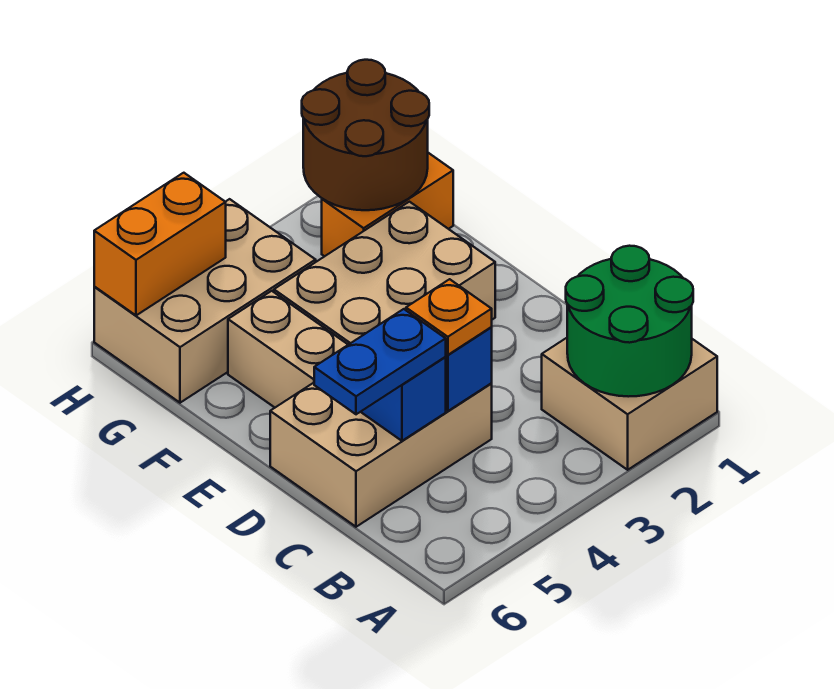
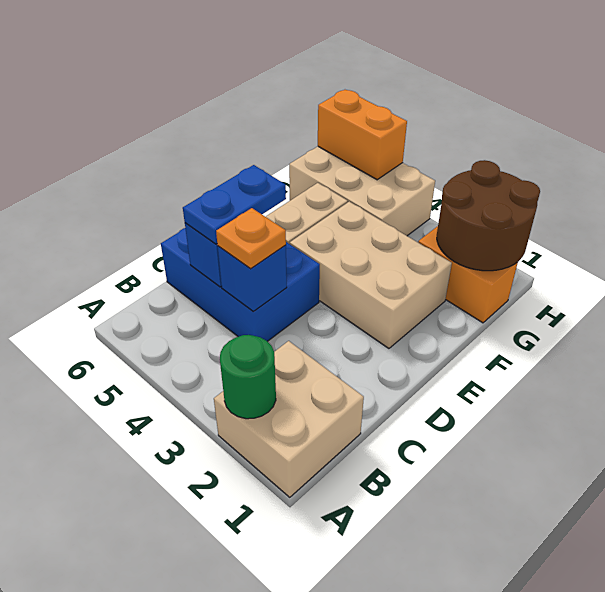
green 2x2 round brick [566,246,693,397] -> green 1x1 round brick [220,335,276,419]
tan 2x3 brick [270,383,492,527] -> blue 2x3 brick [161,228,320,341]
blue 1x2 plate [314,309,446,414] -> blue 1x2 plate turned to [183,165,286,244]

